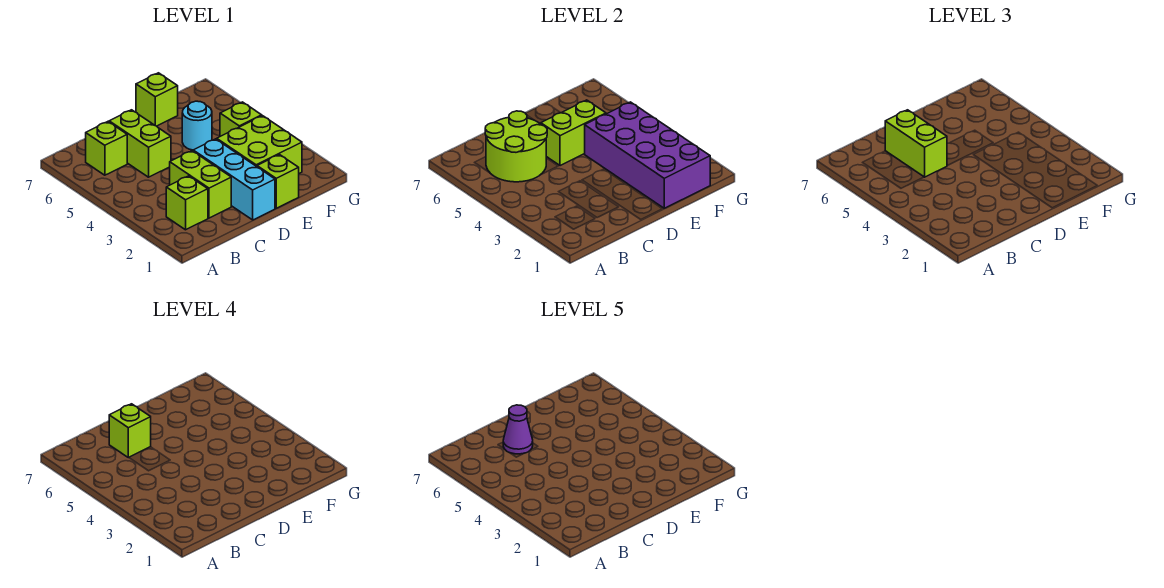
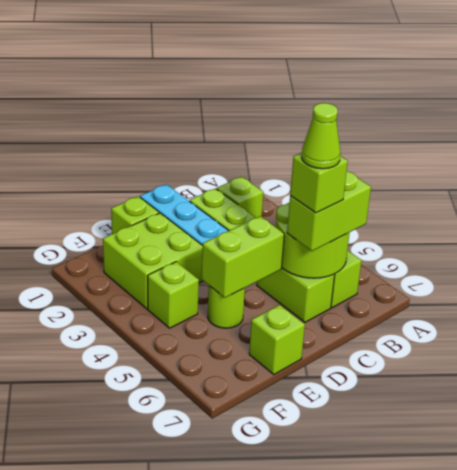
lime 1x2 brick [885,110,947,177] -> lime 1x2 brick turned to [287,172,371,251]
purple 1x1 cone [503,405,533,454] -> lime 1x1 cone [302,103,340,169]
purple 2x4 brick [585,102,710,208] -> none
cyan 1x1 round brick [182,101,212,150] -> lime 1x1 round brick [208,286,245,328]

